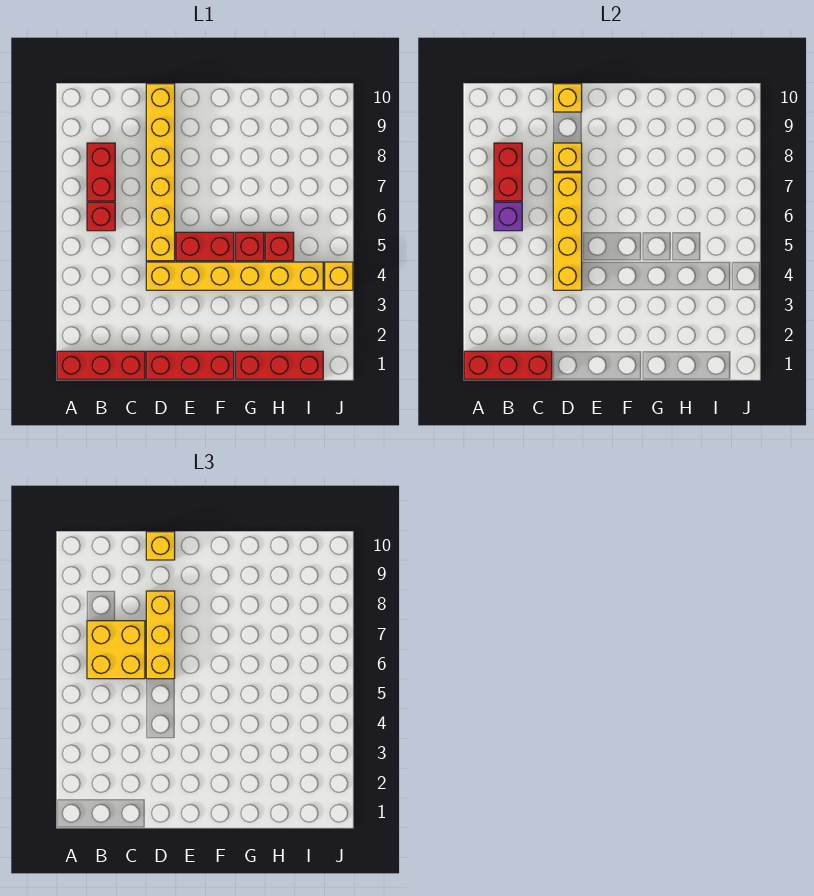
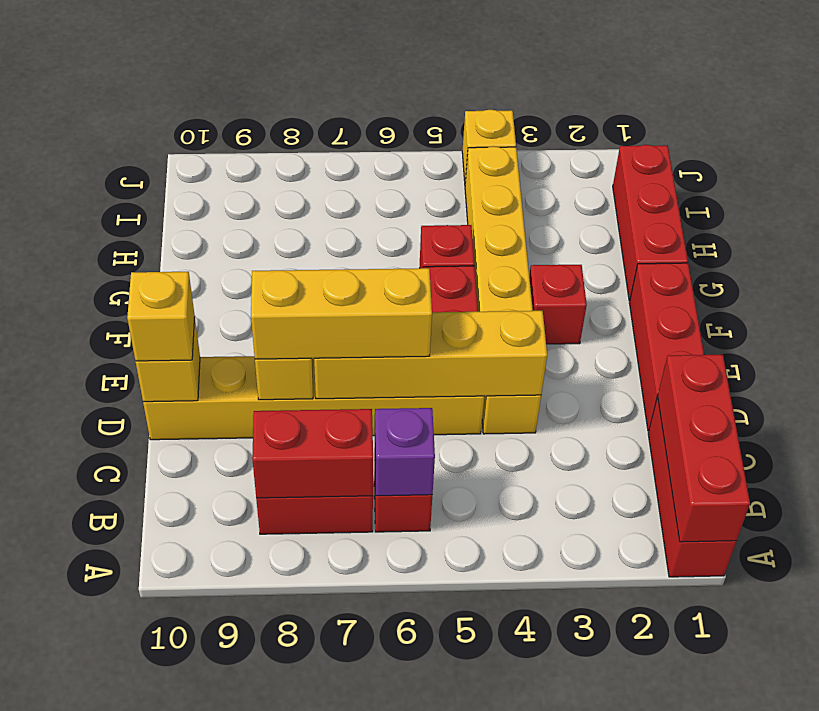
yellow 2x2 brick [87,621,145,679] -> none
red 1x1 brick [265,232,294,261] -> red 1x1 brick moved to [529,265,587,344]

